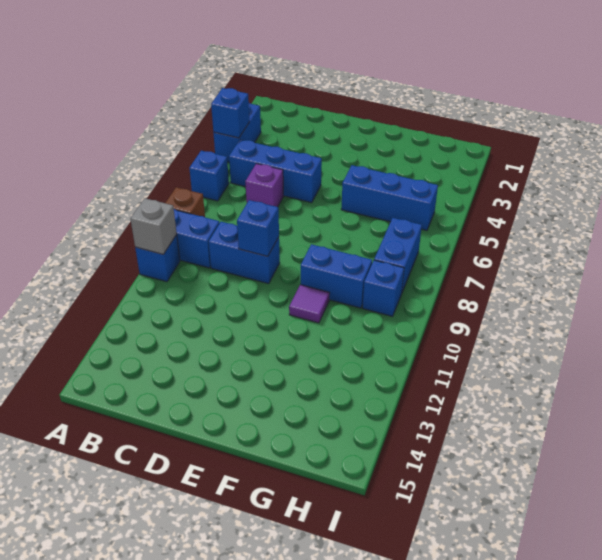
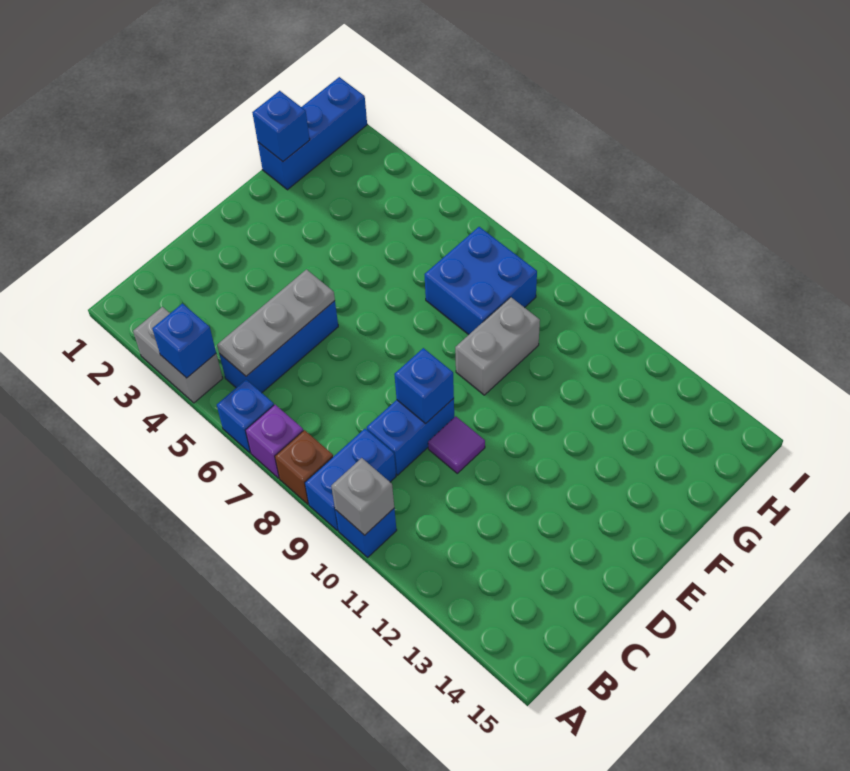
blue 1x2 brick [213,103,261,162] -> grey 1x2 brick [133,307,223,403]
none -> grey 1x3 plate [217,270,335,376]
purple 1x1 brick [245,164,284,207] -> purple 1x1 brick moved to [246,405,303,478]
blue 1x3 brick [341,165,438,230] -> blue 1x3 brick moved to [258,77,367,190]
blue 1x2 brick [301,244,372,308] -> grey 1x2 brick [455,297,540,395]
purple 1x1 tile [289,285,330,323] -> purple 1x1 tile moved to [428,416,485,473]
blue 1x2 brick [374,218,422,292] -> blue 2x2 brick [424,227,537,335]
blue 1x1 brick [363,260,404,316] -> blue 1x1 brick moved to [252,91,310,161]

